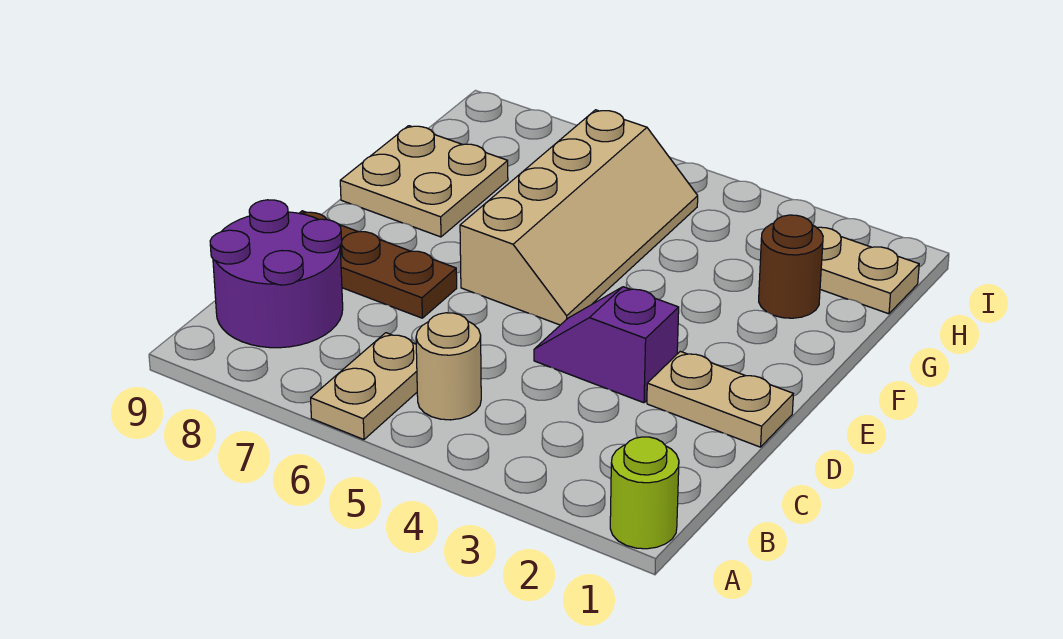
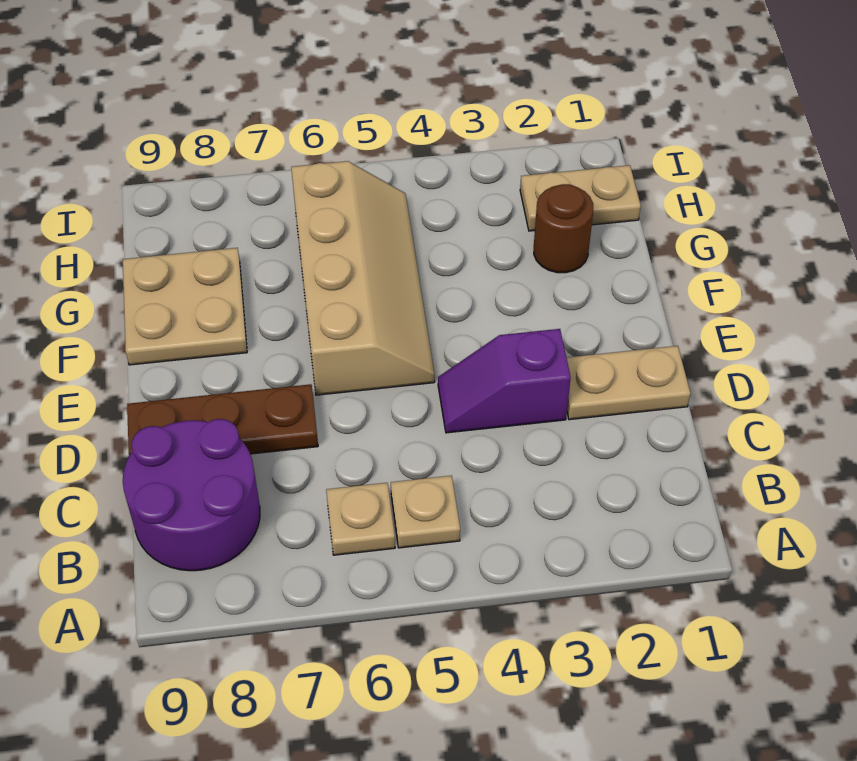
lime 1x1 round brick [610,437,679,549] -> none
tan 1x2 plate [311,333,417,440] -> tan 1x1 plate [326,483,395,555]
tan 1x1 round brick [416,313,481,420] -> tan 1x1 plate [391,476,460,548]

